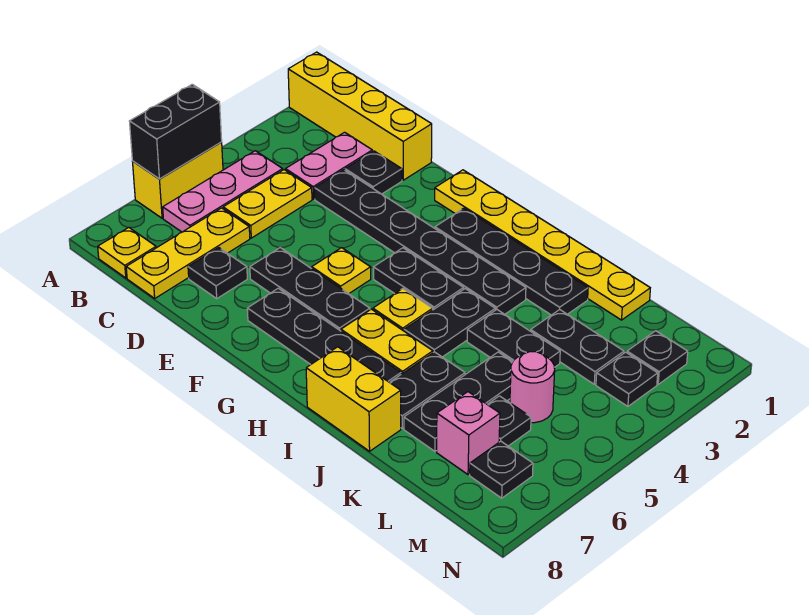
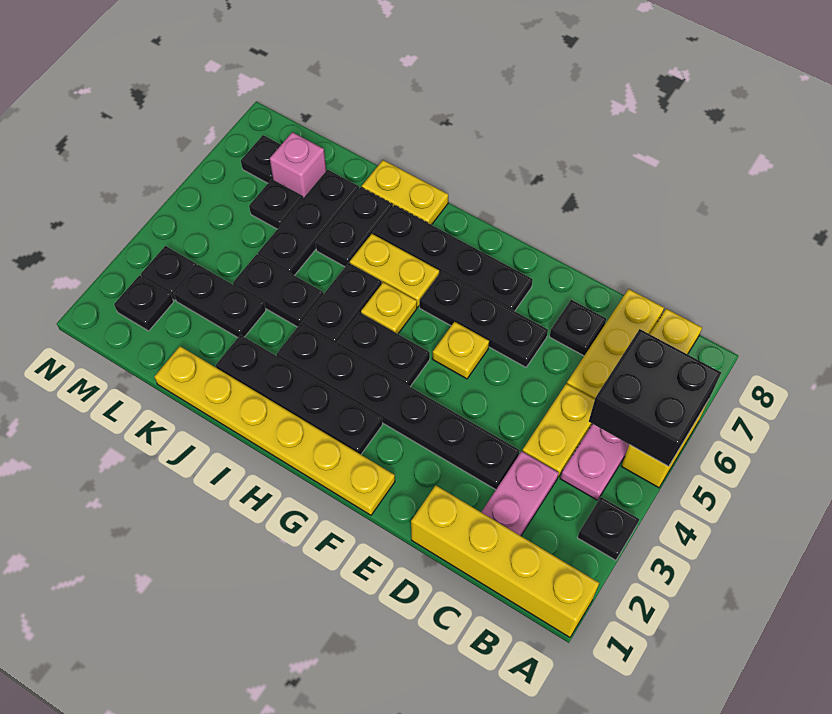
black 1x2 brick [129,84,222,179] -> black 2x2 brick [589,329,721,466]
black 1x1 plate [345,151,402,194] -> black 1x1 plate moved to [577,497,639,560]
yellow 1x2 brick [306,347,401,451] -> yellow 1x2 plate [362,160,448,225]
pink 1x1 round brick [510,352,555,423] -> none

